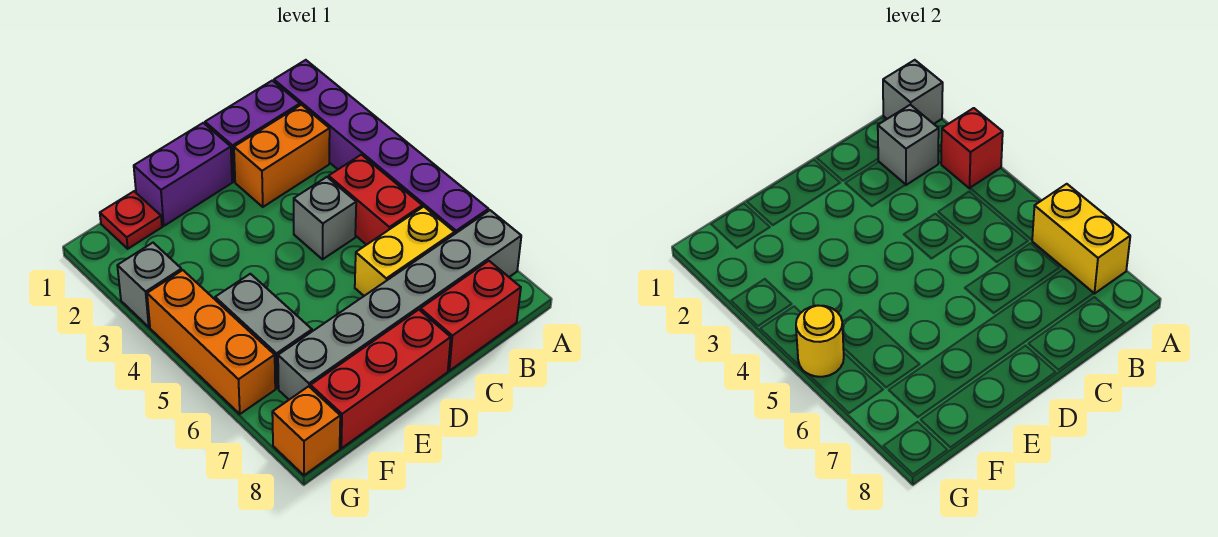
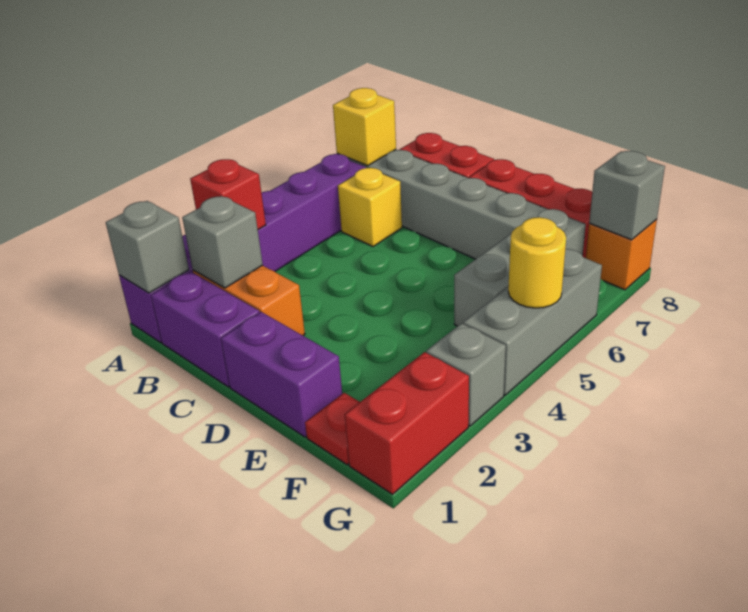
yellow 1x2 brick [1032,184,1130,294] -> yellow 1x1 brick [333,88,396,166]
red 1x2 brick [329,155,422,245] -> red 1x2 brick moved to [345,352,469,494]
yellow 1x2 brick [355,207,454,296] -> yellow 1x1 brick [338,168,402,247]
grey 1x1 brick [294,177,356,259] -> grey 1x1 brick moved to [589,151,665,240]
orange 1x3 brick [147,270,275,414] -> grey 1x3 brick [463,249,602,395]

